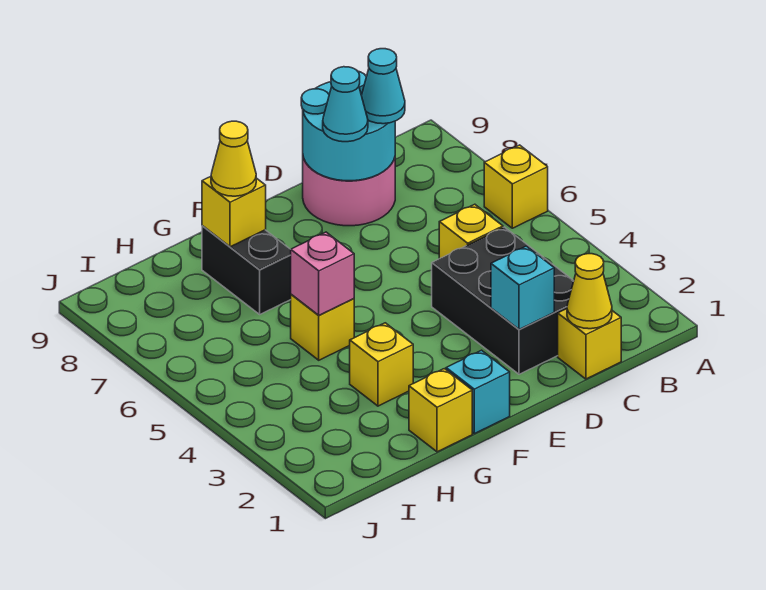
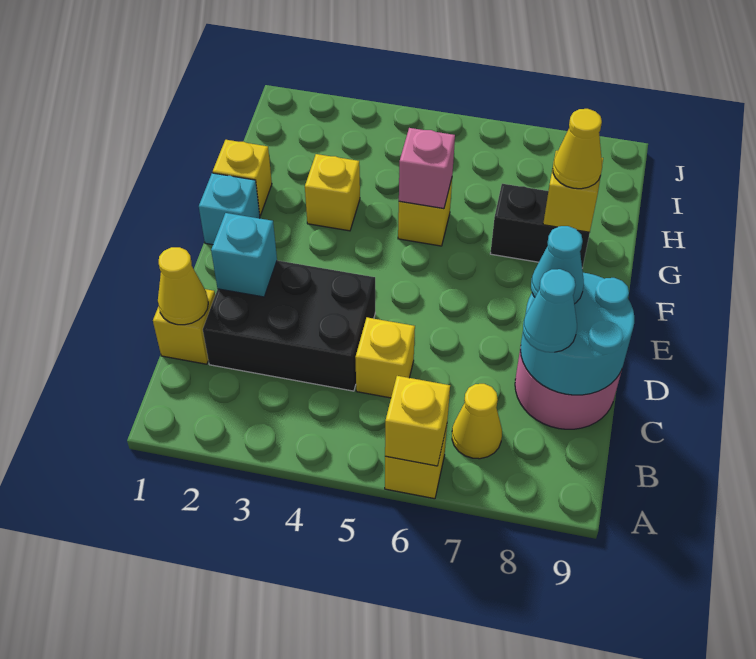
none -> yellow 1x1 brick [385,376,450,466]
none -> yellow 1x1 cone [452,384,502,459]

